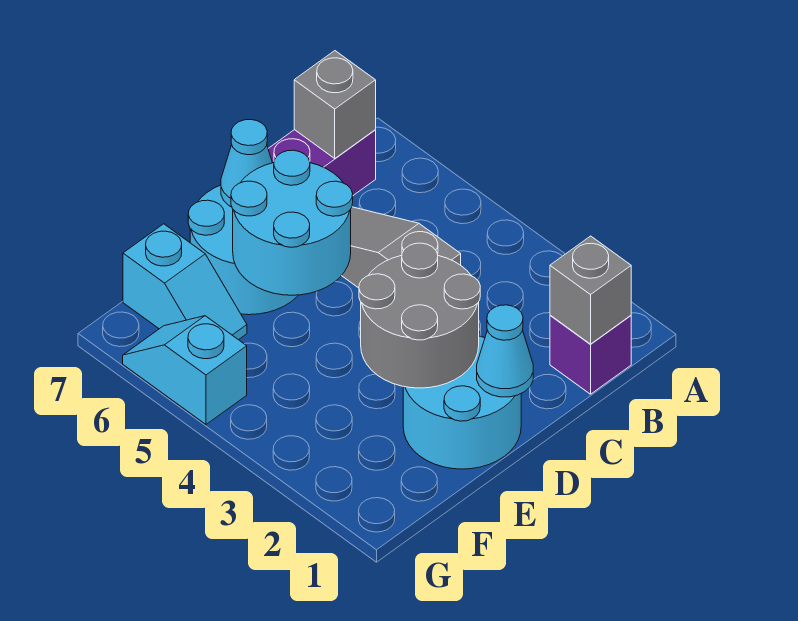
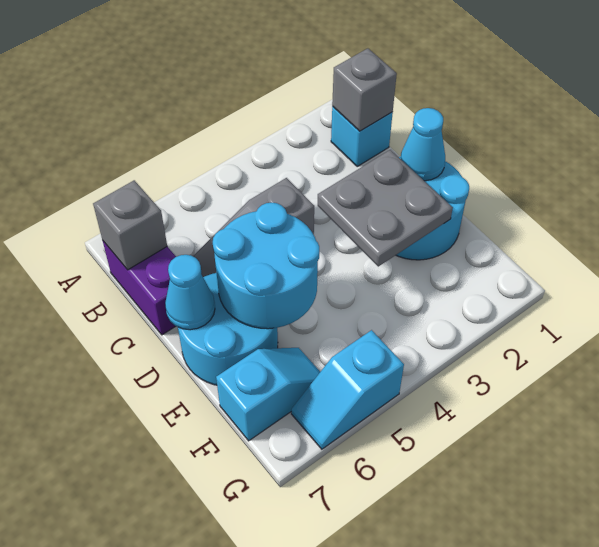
purple 1x1 brick [550,315,631,394] -> cyan 1x1 brick [331,107,393,166]
grey 2x2 round brick [359,243,480,388] -> grey 2x2 plate [318,150,453,266]

